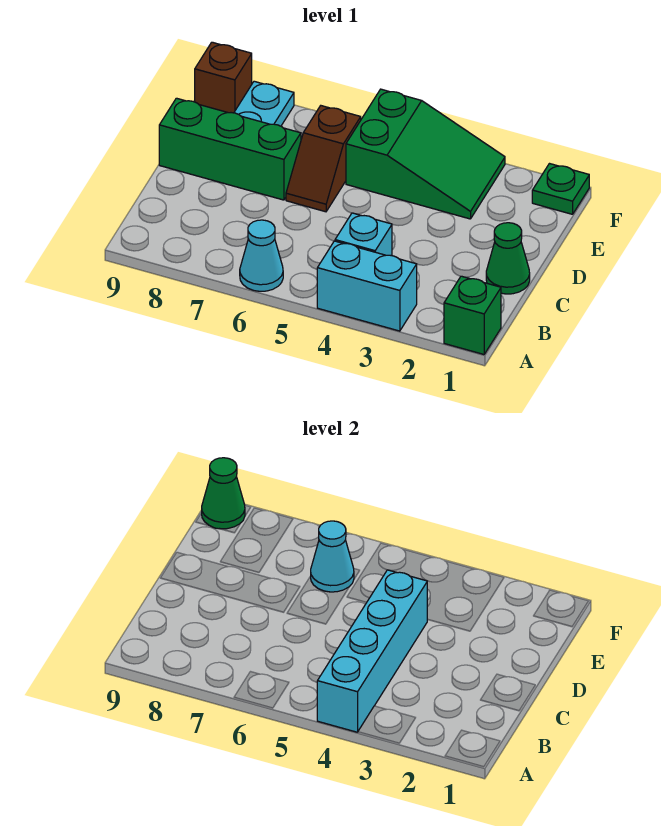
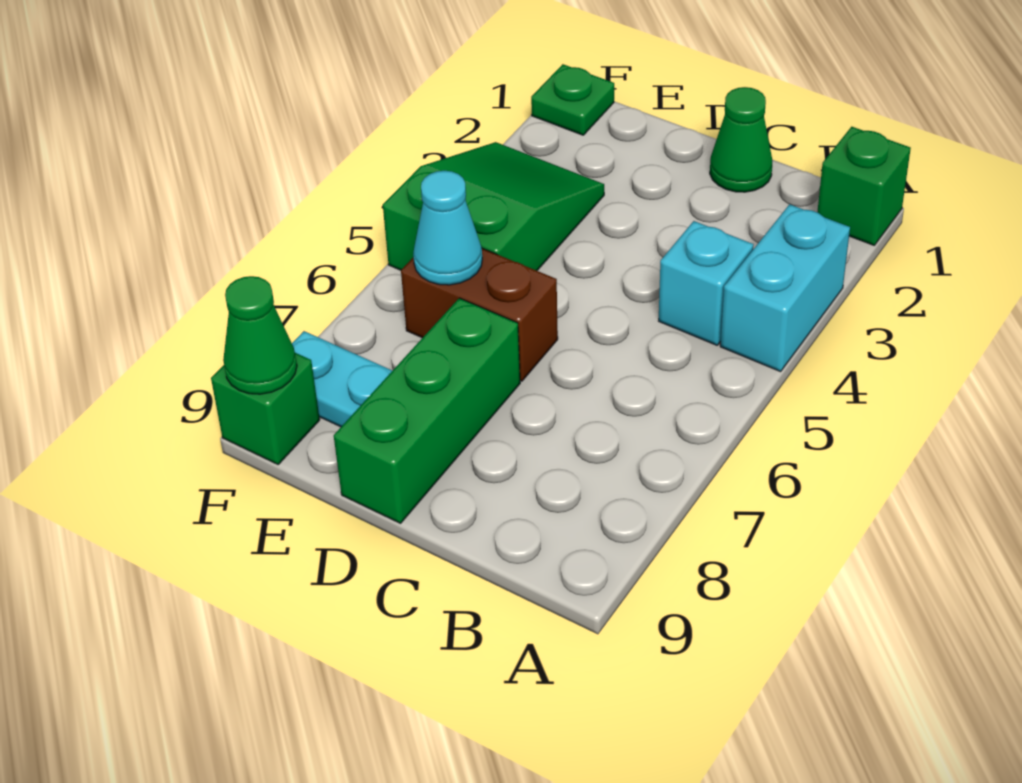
cyan 1x4 brick [317,570,428,732] -> none
cyan 1x1 cone [240,220,283,291] -> none
brown 1x2 slope [286,106,361,212] -> brown 1x2 brick [401,248,558,381]
brown 1x1 brick [195,42,252,113] -> green 1x1 brick [211,353,320,464]

